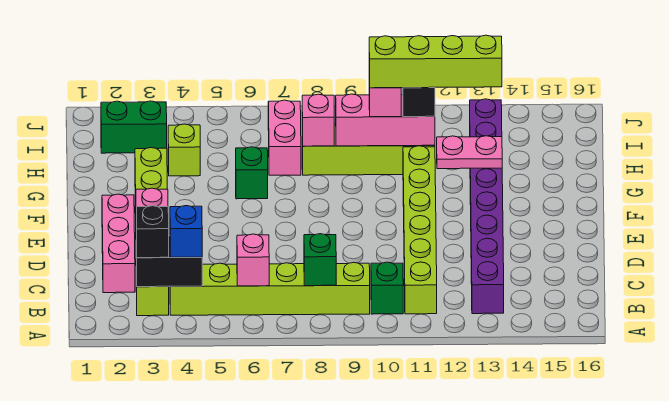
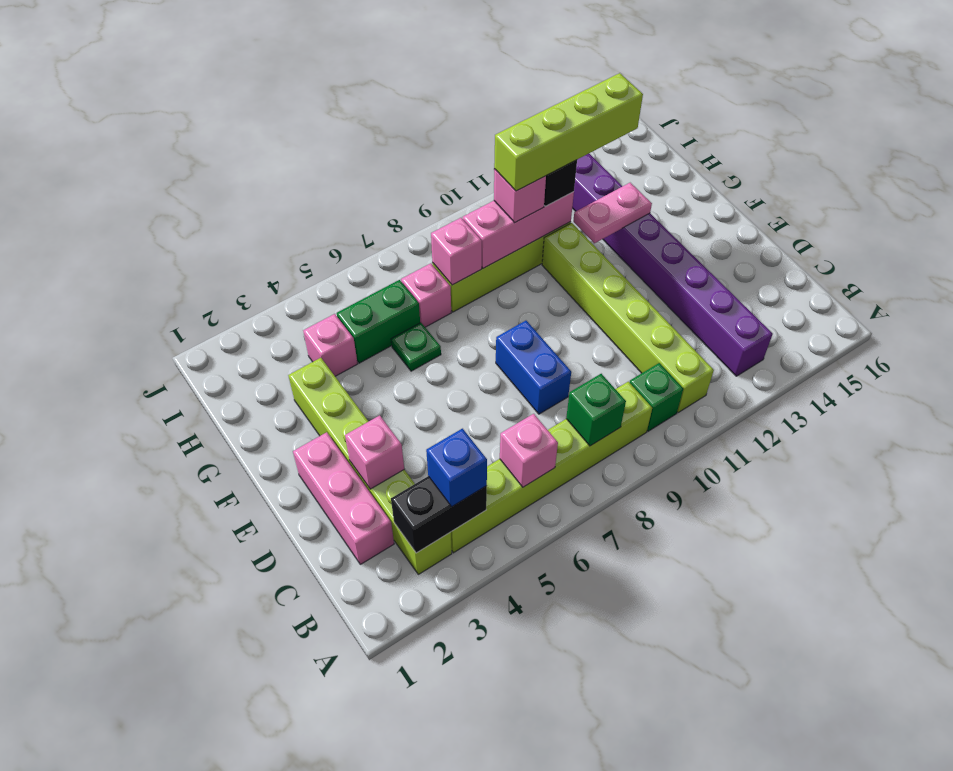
black 1x1 brick [136,206,169,258] -> none
none -> blue 1x2 brick [496,321,571,414]
green 1x1 brick [236,147,268,199] -> green 1x1 plate [391,323,441,371]
lime 1x1 brick [168,124,200,176] -> pink 1x1 brick [303,314,358,376]
pink 1x2 brick [268,100,301,175] -> pink 1x1 brick [401,263,451,327]
green 1x2 brick [101,101,167,153] -> green 1x2 brick moved to [337,280,420,363]

